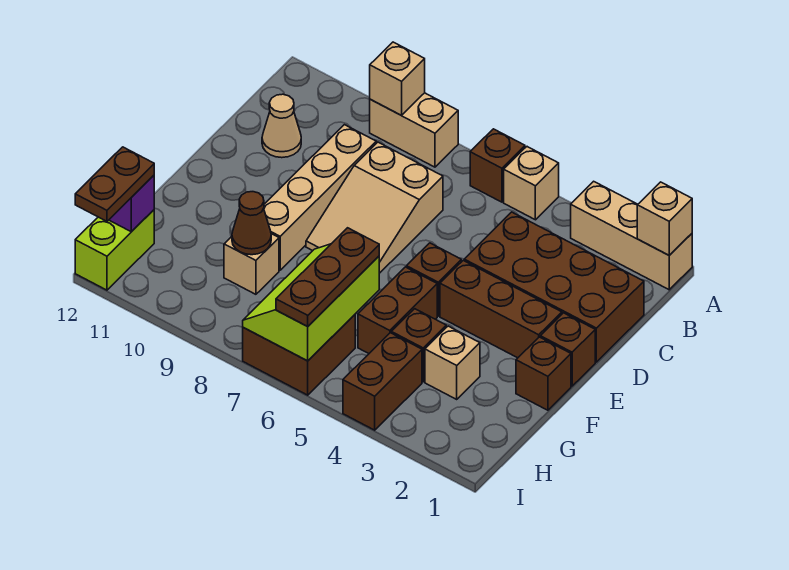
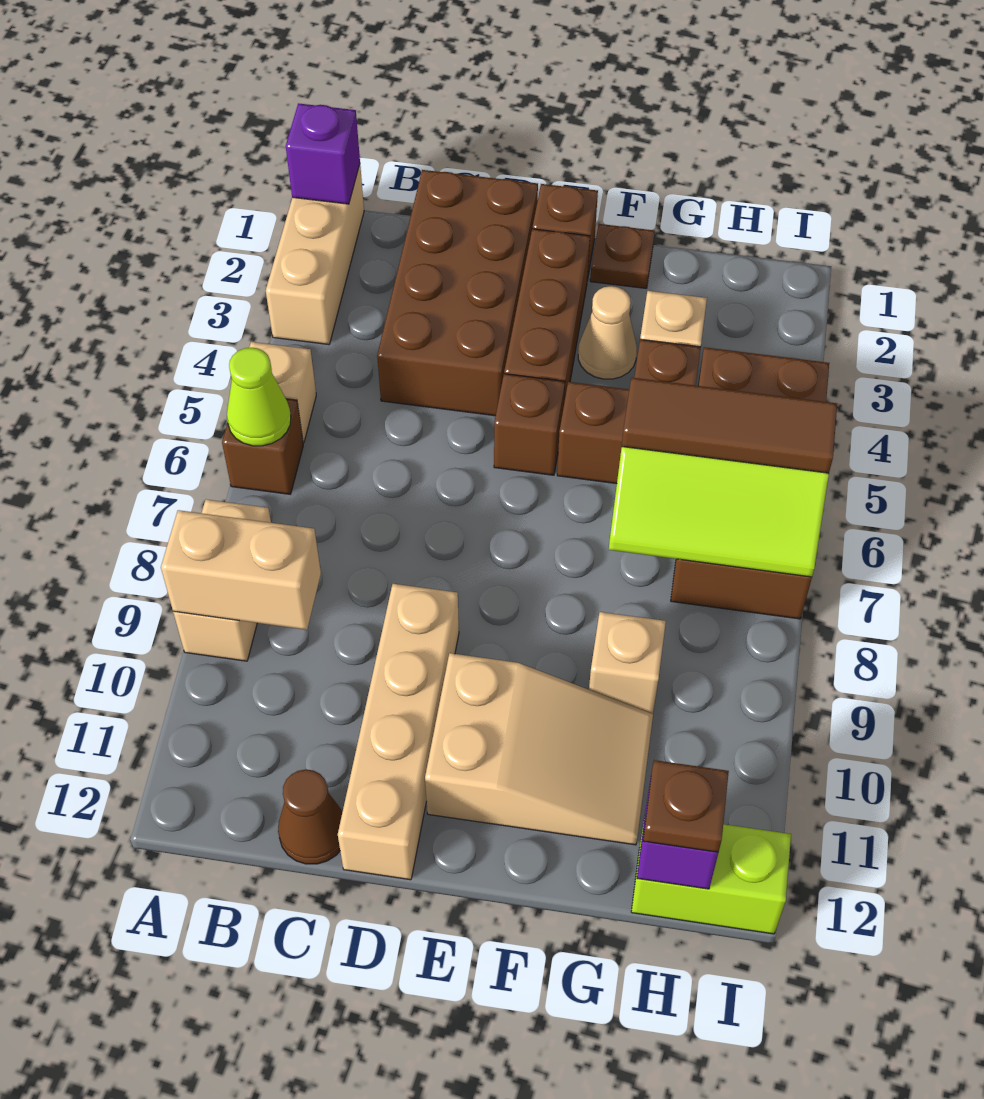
tan 1x1 brick [637,182,692,255] -> purple 1x1 brick [286,103,360,204]
none -> lime 1x1 cone [227,348,291,446]
tan 1x1 brick [370,42,425,115] -> tan 1x2 brick [161,510,321,630]
tan 2x3 slope [306,142,443,273] -> tan 2x3 slope moved to [425,653,653,845]
tan 1x4 brick [264,125,376,270] -> tan 1x4 brick turned to [338,584,459,880]
tan 1x1 cone [262,94,301,158] -> tan 1x1 cone moved to [578,286,637,379]
brown 1x1 brick [516,337,571,410] -> brown 1x1 plate [590,224,655,288]
brown 1x3 plate [276,228,379,326] -> brown 1x3 tile [622,378,837,473]
brown 1x1 cone [232,192,271,255] -> brown 1x1 cone moved to [278,769,343,864]
brown 1x2 plate [75,147,154,221] -> brown 1x1 plate [643,760,729,852]

